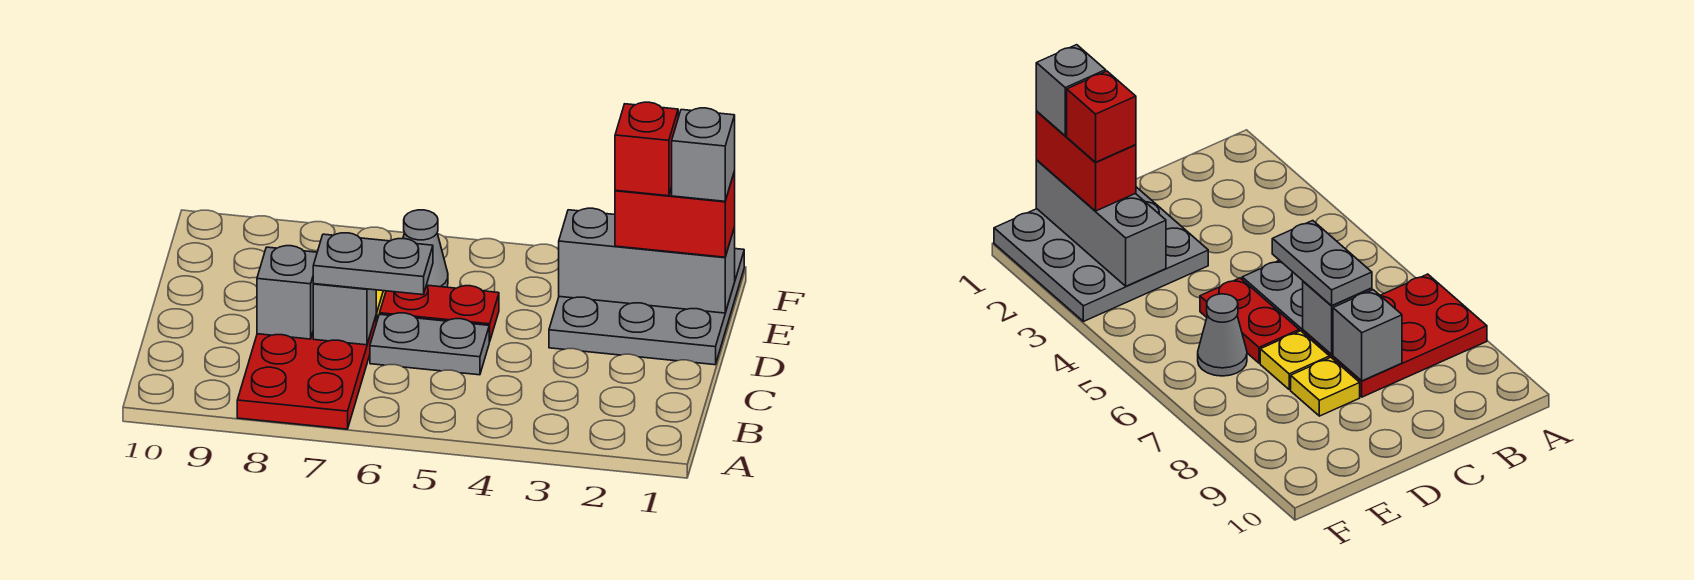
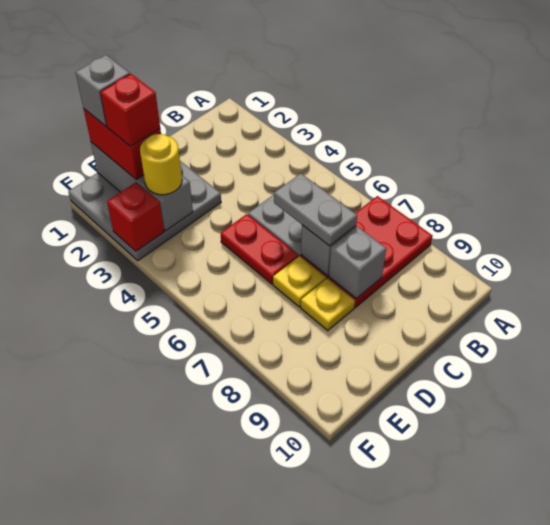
none -> yellow 1x1 round brick [140,134,182,195]
grey 1x1 cone [403,210,448,287] -> none
none -> red 1x1 brick [107,182,164,251]

